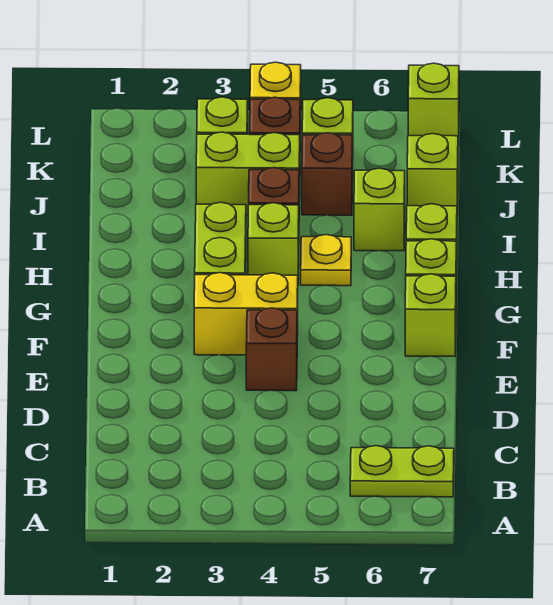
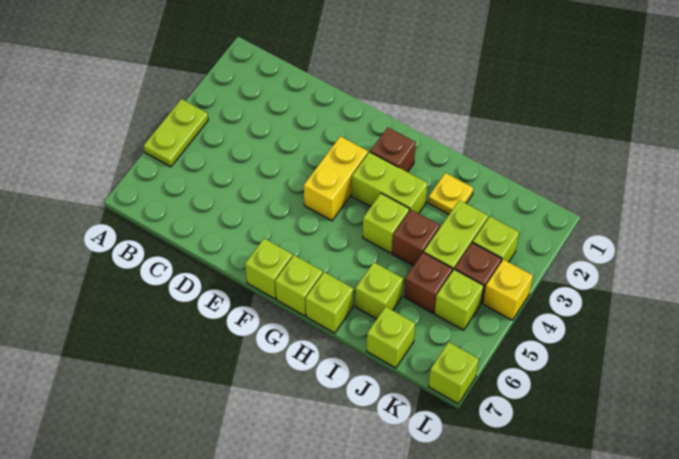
lime 1x2 plate [350,446,454,497] -> lime 1x2 plate moved to [144,99,208,167]
brown 1x1 brick [246,308,297,391] -> brown 1x1 brick moved to [370,127,416,172]
yellow 1x1 plate [301,235,351,286] -> yellow 1x1 plate moved to [428,173,473,214]

